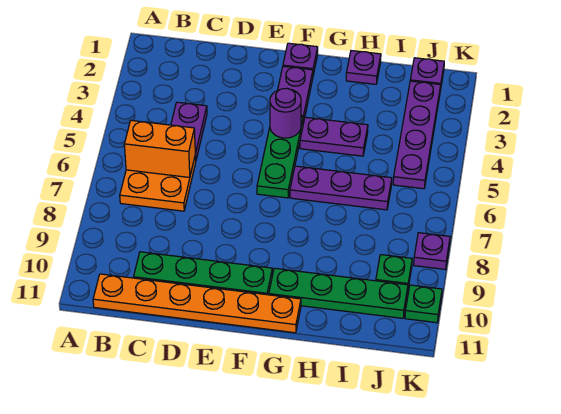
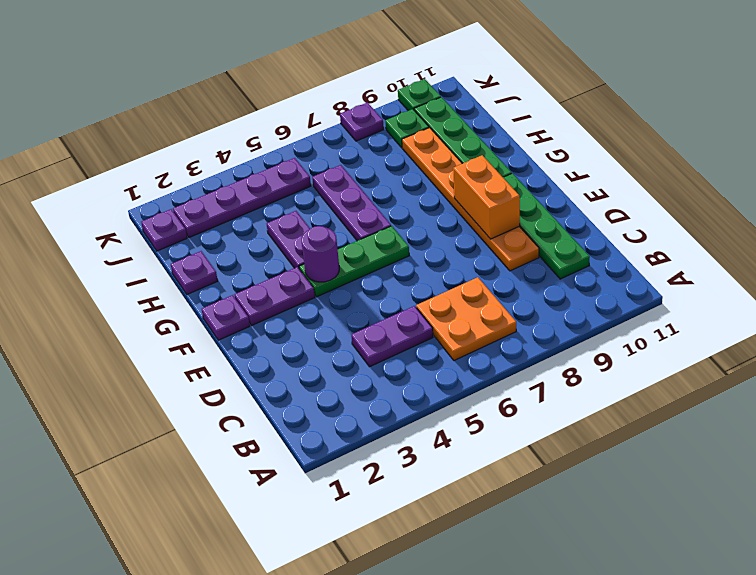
orange 1x2 brick [124,120,195,178] -> orange 1x2 brick moved to [453,155,520,239]
orange 1x6 plate [93,274,301,333] -> orange 1x6 plate moved to [402,128,539,271]

